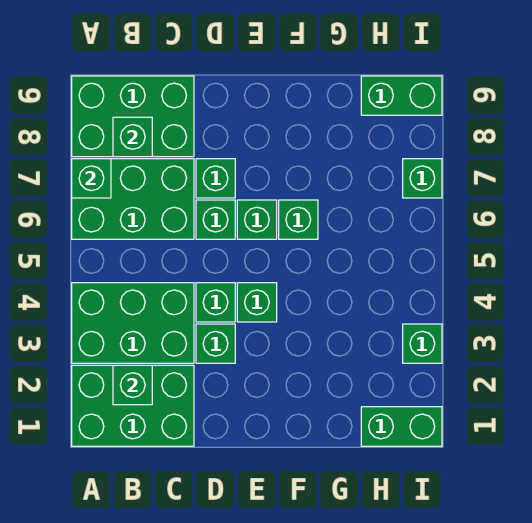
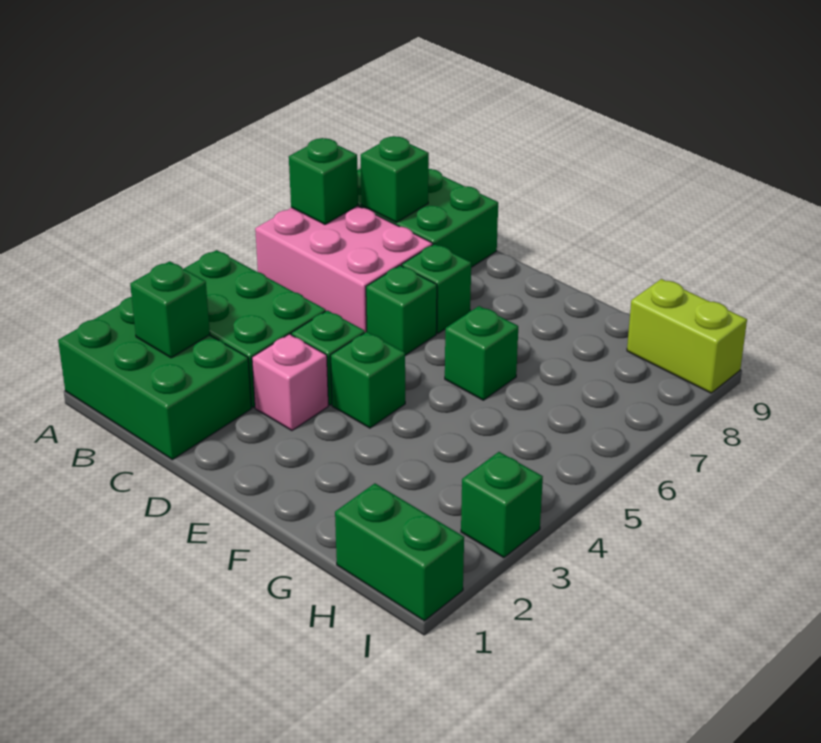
green 2x3 brick [72,159,194,239] -> pink 2x3 brick [255,206,433,332]
green 1x1 brick [196,324,235,363] -> pink 1x1 brick [252,334,328,431]
green 1x1 brick [237,200,277,239] -> none
green 1x2 brick [361,76,442,115] -> lime 1x2 brick [627,279,747,393]
green 1x1 brick [403,159,442,198] -> none

